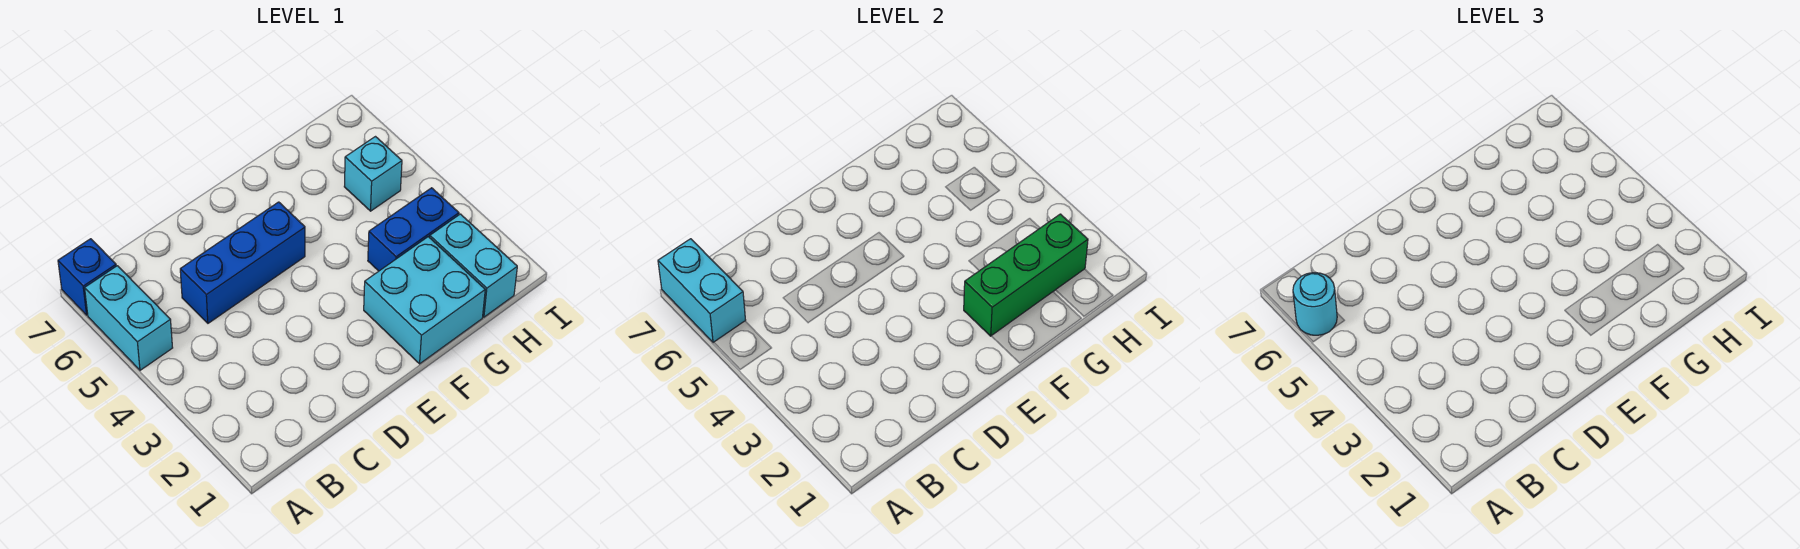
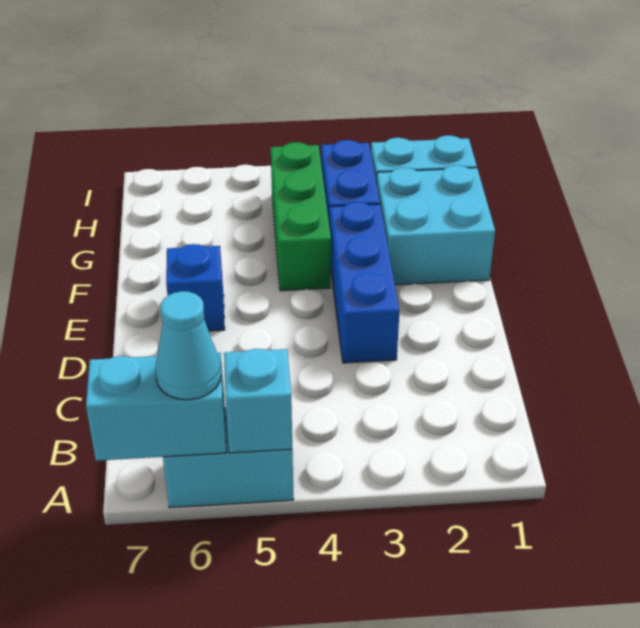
cyan 1x1 round brick [1293,273,1337,335] -> cyan 1x1 cone [155,291,221,400]
blue 1x1 brick [58,239,116,315] -> blue 1x1 brick moved to [166,244,225,331]
blue 1x3 brick [180,202,305,323] -> blue 1x3 brick moved to [329,202,400,363]
green 1x3 brick [964,214,1088,336] -> green 1x3 brick moved to [271,142,331,291]
cyan 1x1 brick [344,137,402,211] -> cyan 1x1 brick moved to [224,349,292,453]

